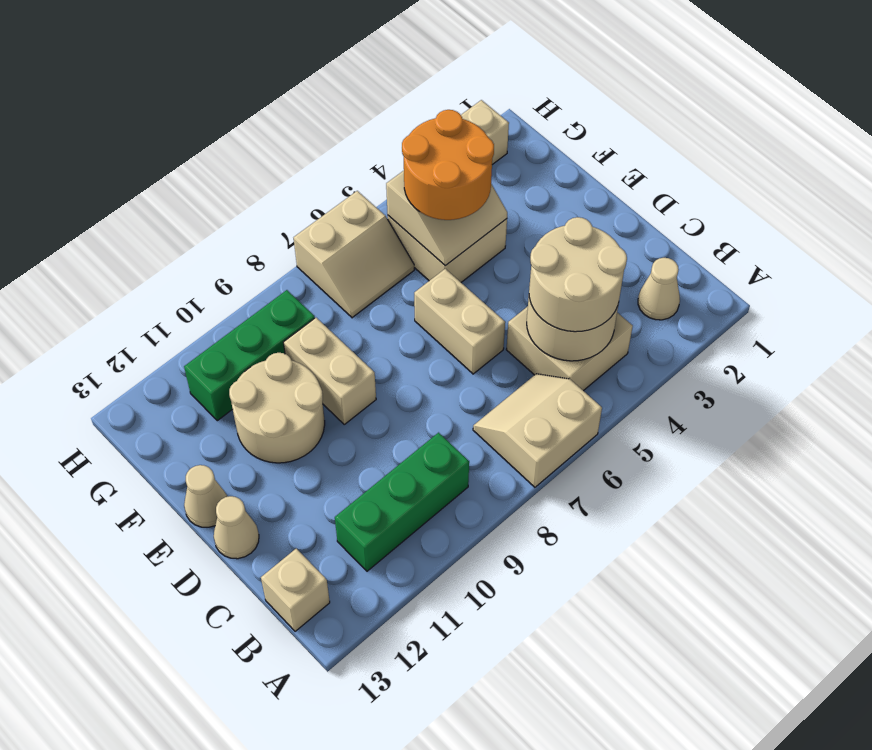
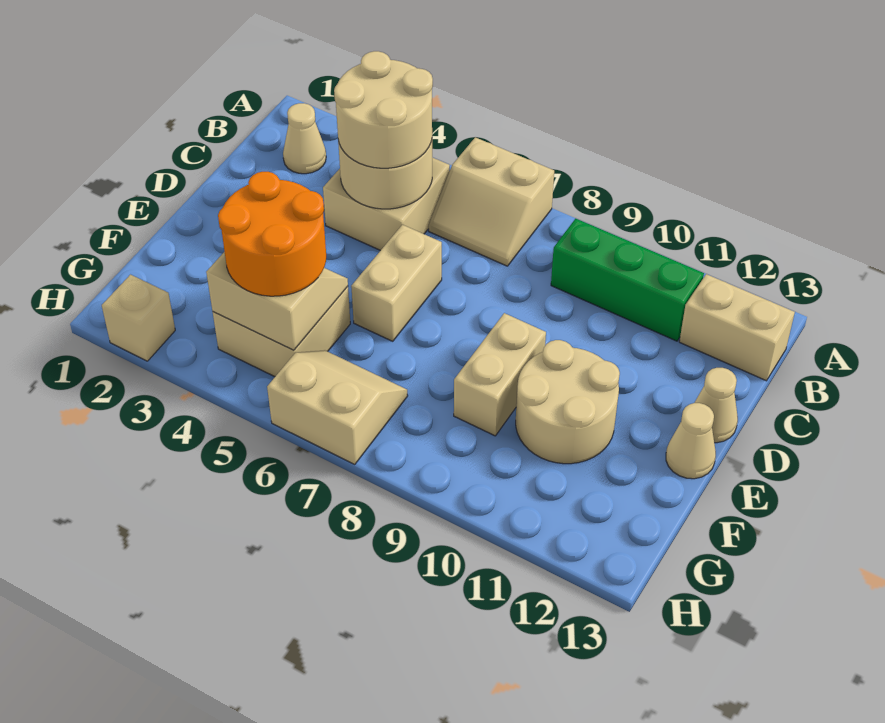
tan 1x1 brick [261,549,330,631] -> tan 1x2 brick [679,274,795,381]
green 1x3 brick [184,290,315,421] -> none

